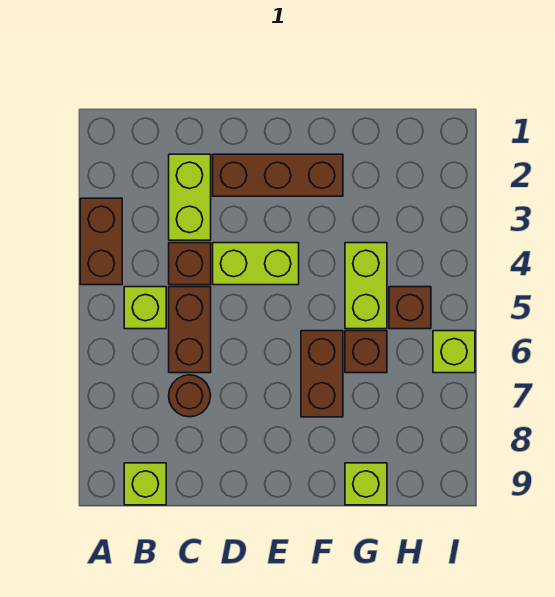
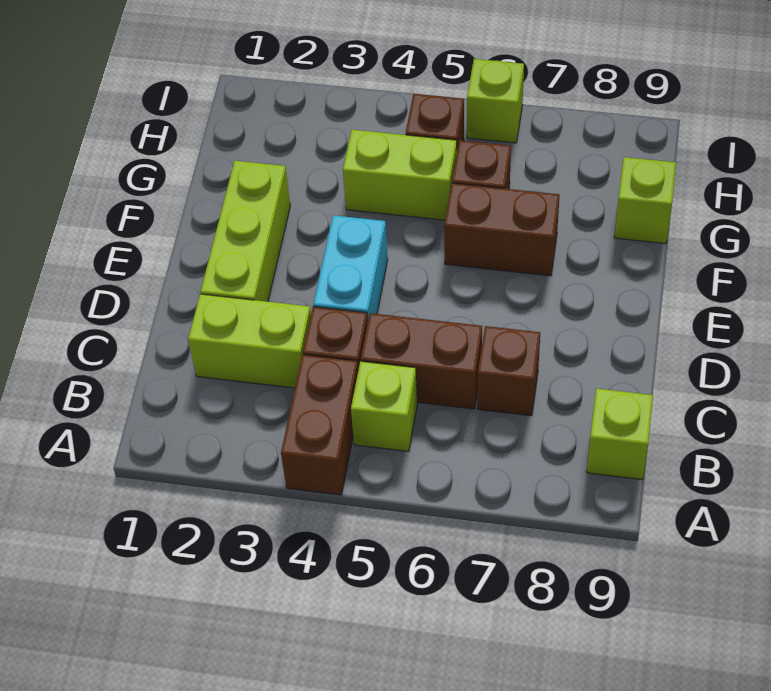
brown 1x2 brick [80,198,122,285] -> brown 1x2 brick turned to [281,355,358,495]
brown 1x1 round brick [169,375,211,417] -> brown 1x1 brick [477,326,540,416]
brown 1x3 brick [213,154,343,196] -> lime 1x3 brick [201,161,290,302]
lime 1x2 brick [213,243,299,285] -> cyan 1x2 brick [313,215,388,320]

